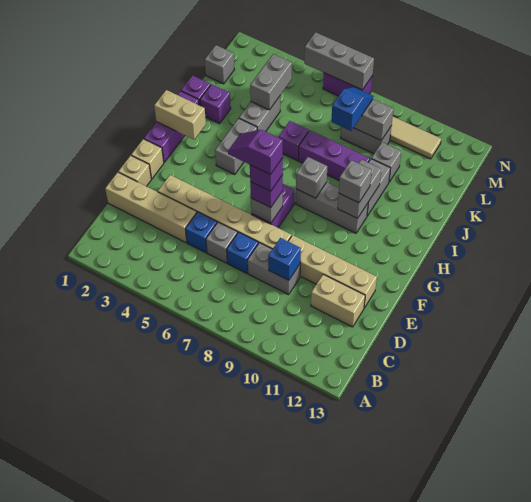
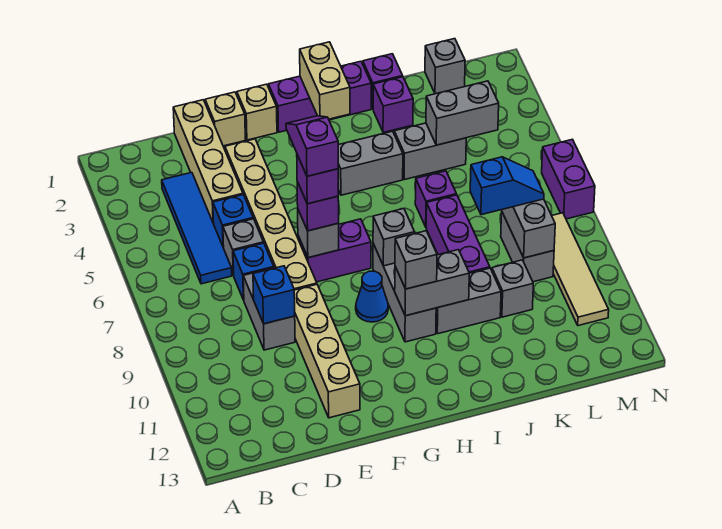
none -> blue 1x4 tile [162,172,232,284]
tan 1x2 brick [311,274,365,327] -> none
none -> blue 1x1 cone [356,271,388,322]
grey 1x3 brick [304,32,374,90] -> none

